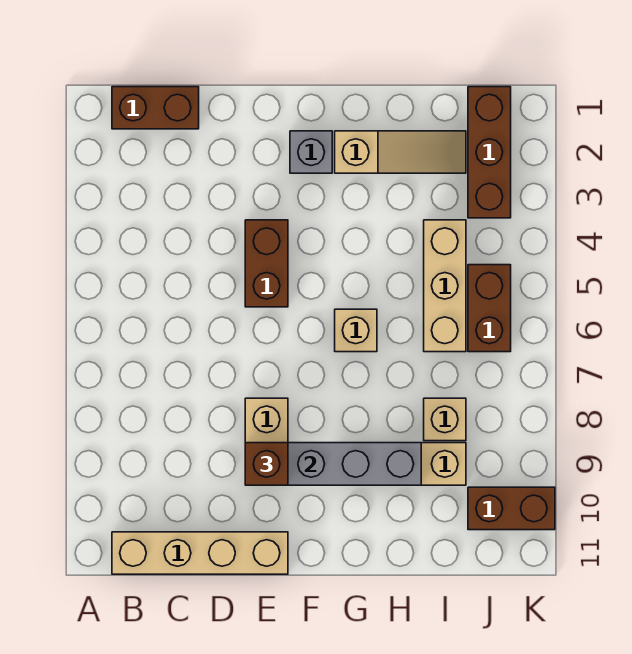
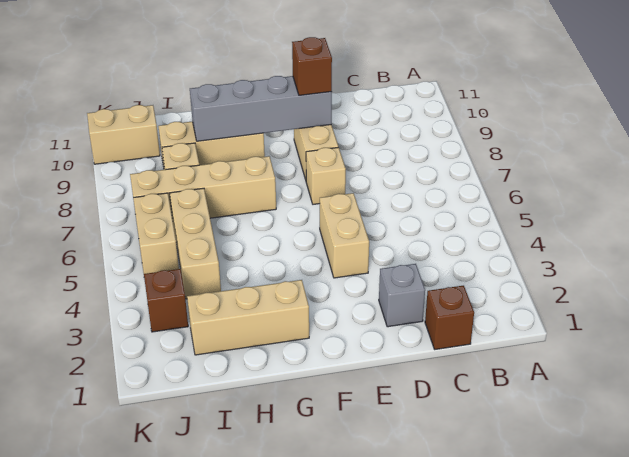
brown 1x2 brick [112,87,199,129] -> brown 1x1 brick [425,286,474,349]
tan 1x4 brick [112,532,288,574] -> tan 1x4 brick moved to [130,156,276,220]
brown 1x2 brick [245,220,288,307] -> tan 1x2 brick [320,193,369,278]
grey 1x1 brick [290,131,332,173] -> grey 1x1 brick moved to [379,264,425,327]
tan 1x3 slope [335,131,466,173] -> tan 1x3 brick [187,280,309,355]
tan 1x1 brick [335,309,377,352] -> tan 1x1 brick moved to [306,147,346,204]
brown 1x3 brick [468,87,511,218] -> brown 1x1 brick [144,269,188,332]
brown 1x2 brick [468,265,511,352] -> tan 1x2 brick [133,193,179,274]
brown 1x2 brick [468,487,555,530] -> tan 1x2 brick [87,105,160,164]

